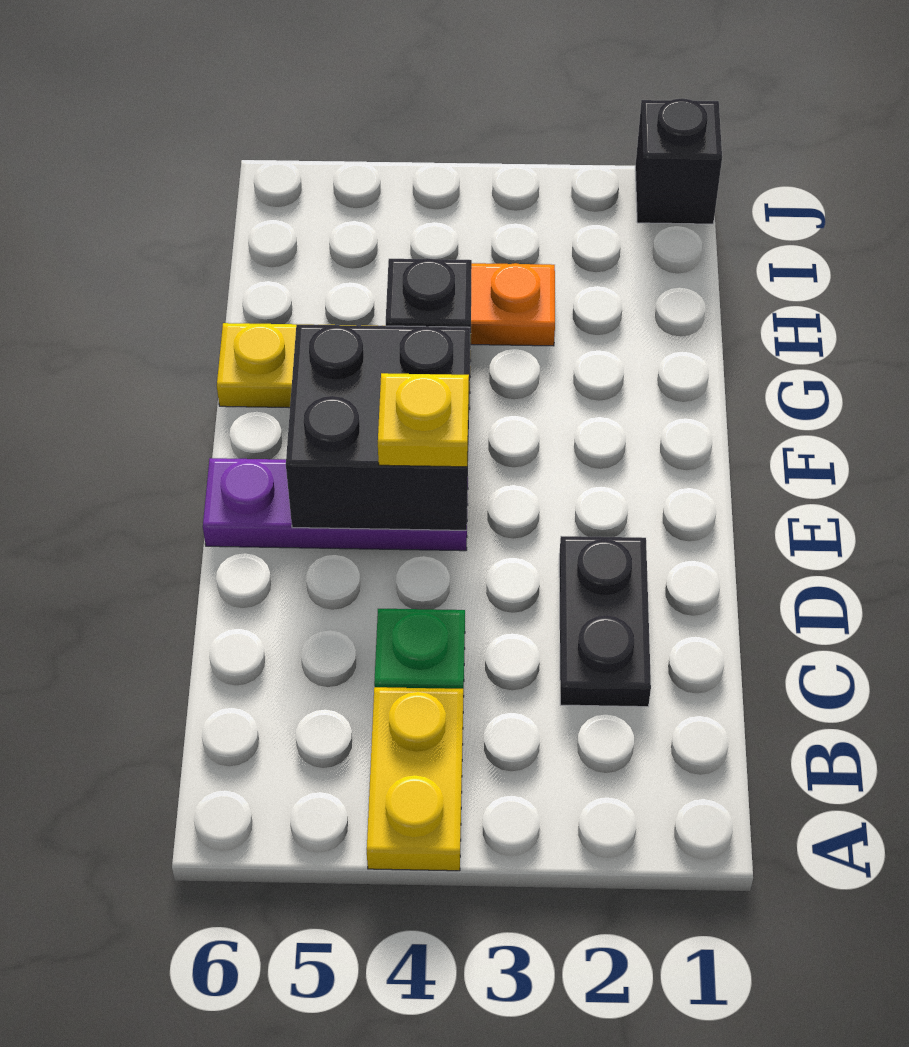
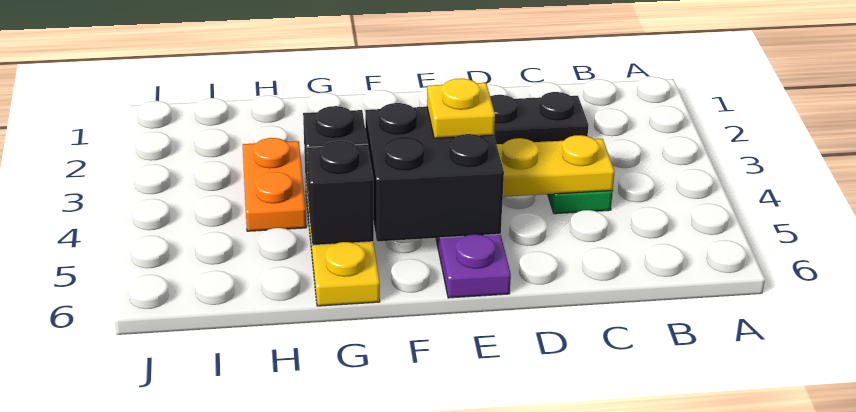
yellow 1x2 plate [367,687,463,871] -> yellow 1x2 plate moved to [497,135,615,197]
black 1x1 brick [635,98,722,224] -> black 1x1 brick moved to [307,141,374,245]

